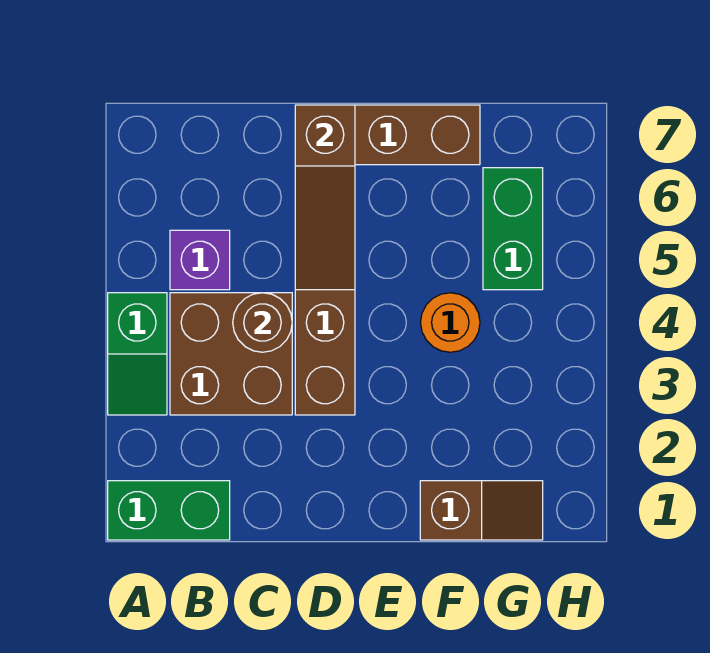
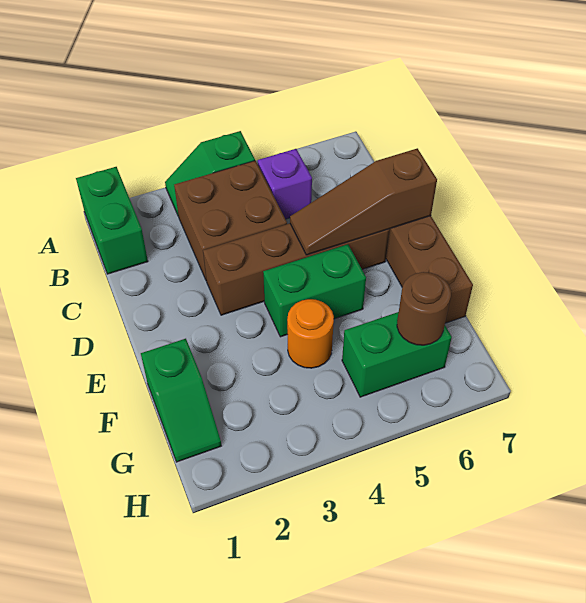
brown 1x1 round brick [233,293,292,352] -> brown 1x1 round brick moved to [397,272,451,345]
none -> green 1x2 brick [263,244,366,337]
brown 1x2 slope [420,481,543,540] -> green 1x2 slope [141,339,221,462]

